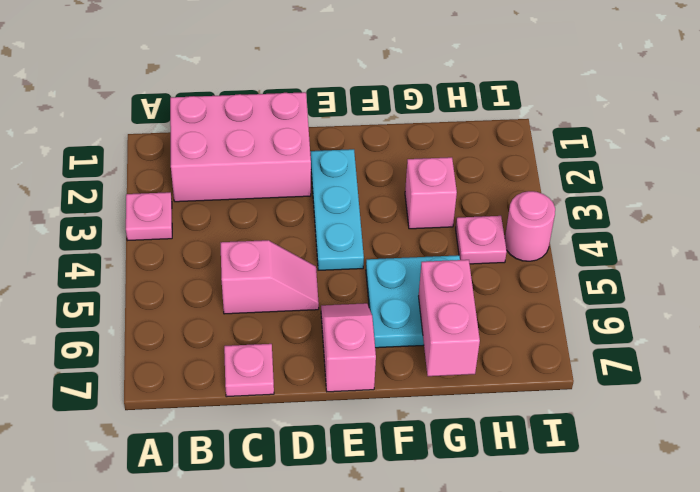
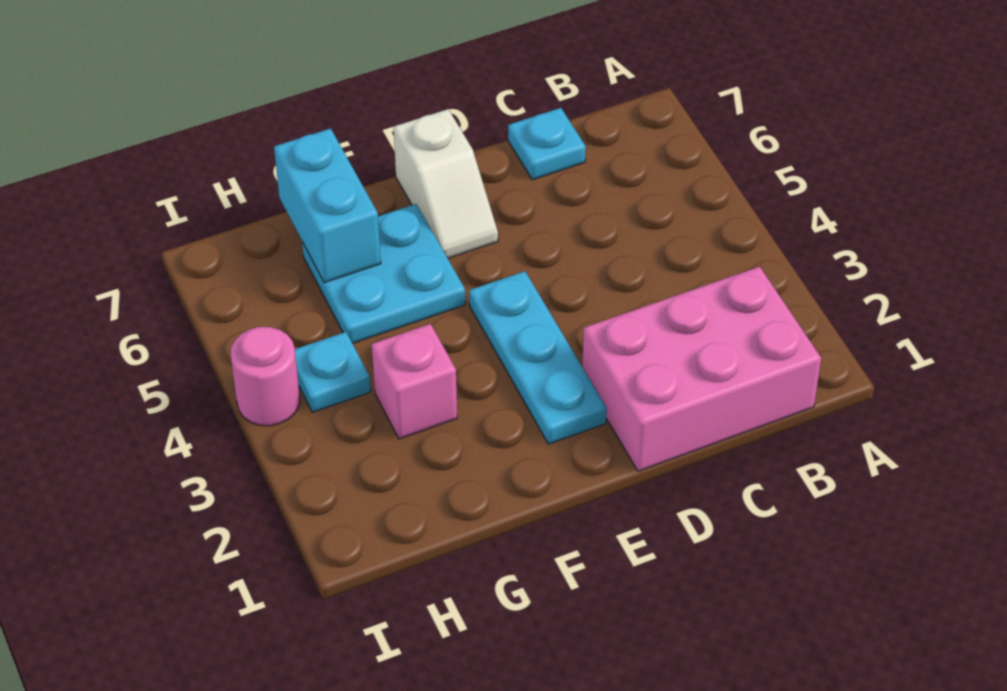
pink 1x1 plate [126,192,172,240] -> none
pink 1x2 slope [221,240,319,314] -> none
pink 1x1 plate [224,344,274,397] -> cyan 1x1 plate [508,108,586,180]
pink 1x2 slope [321,303,376,392] -> white 1x2 slope [394,109,498,258]
pink 1x2 brick [419,260,480,376] -> cyan 1x2 brick [274,128,381,283]
pink 1x1 plate [456,216,507,264] -> cyan 1x1 plate [295,332,371,412]

